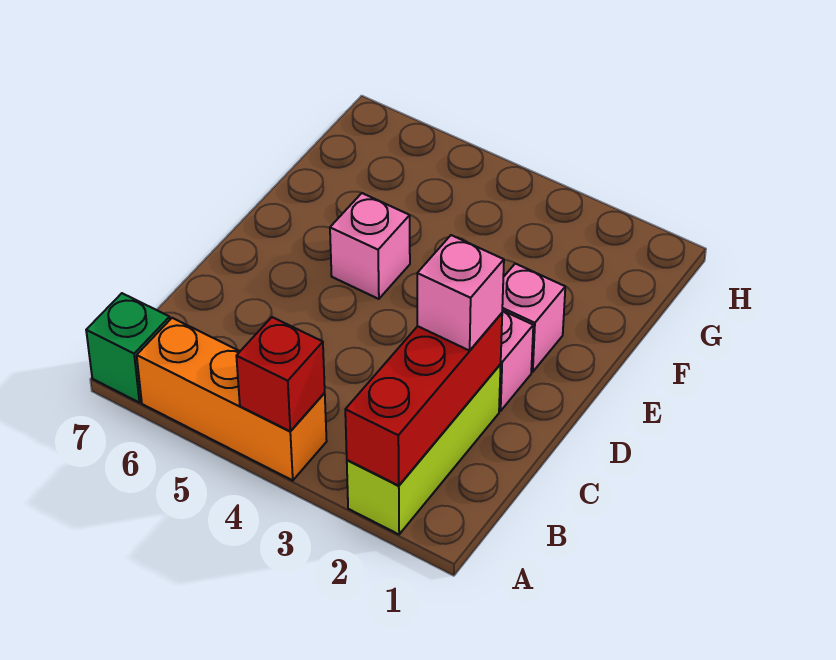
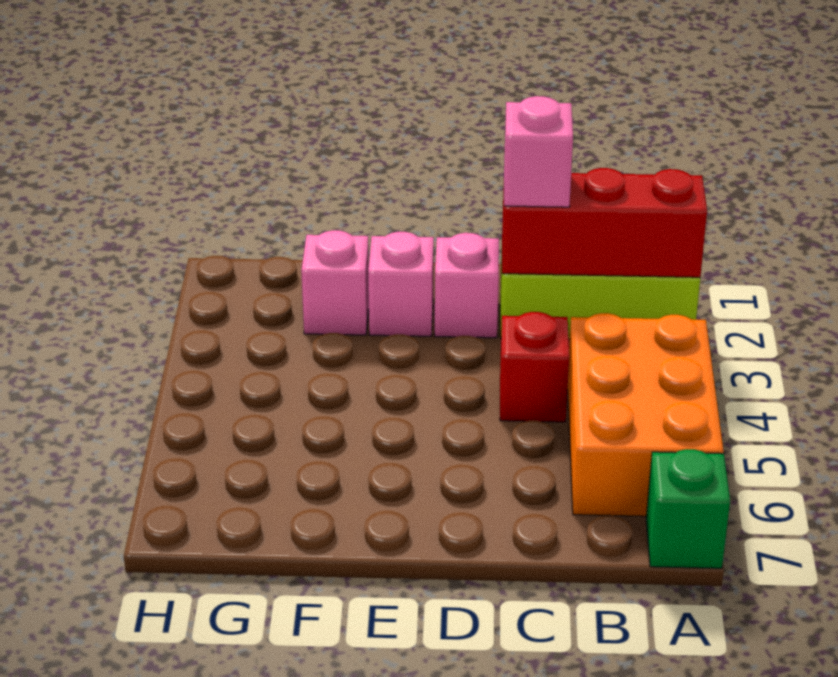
orange 1x3 brick [137,318,327,480] -> orange 2x3 brick [568,313,723,516]
red 1x1 brick [236,317,325,431] -> red 1x1 brick moved to [500,312,569,422]
pink 1x1 brick [330,193,410,299] -> pink 1x1 brick moved to [301,230,369,335]

